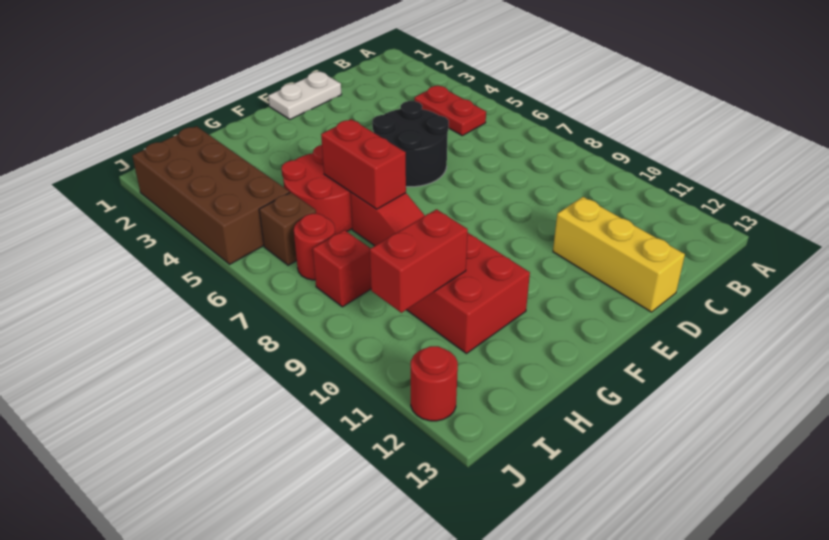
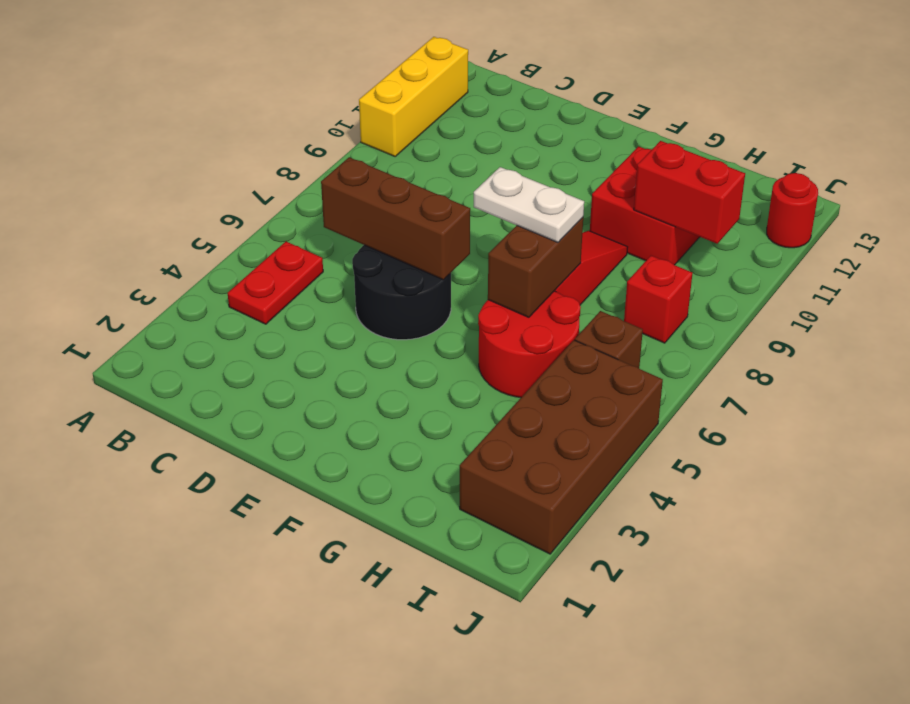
none -> brown 1x3 brick [321,157,470,280]
white 1x2 plate [268,72,341,119] -> white 1x2 plate moved to [474,167,584,242]
yellow 1x3 brick [553,197,685,312] -> yellow 1x3 brick moved to [359,37,468,156]
red 1x2 brick [321,119,406,209] -> brown 1x2 brick [488,218,583,317]
red 1x1 round brick [294,214,335,280] -> none

